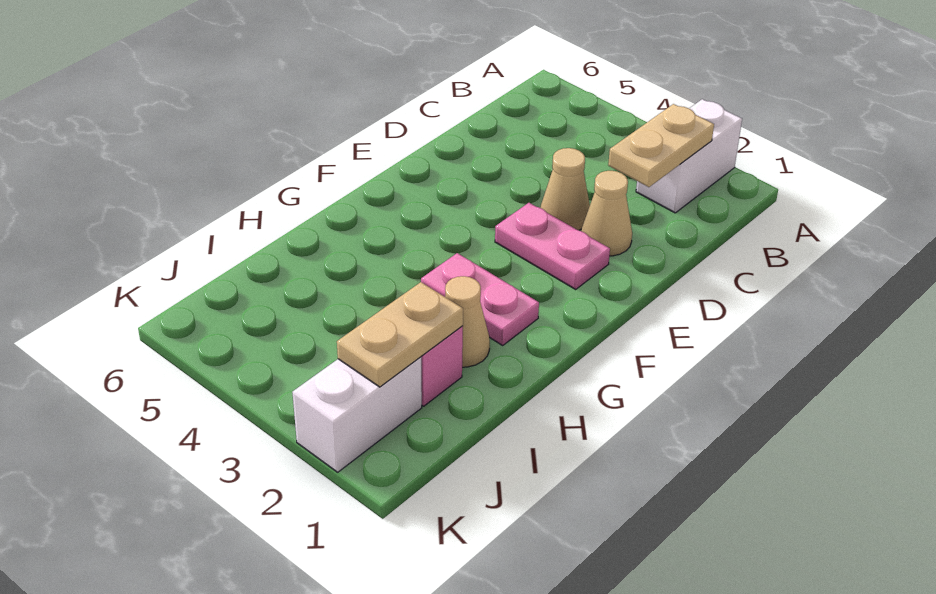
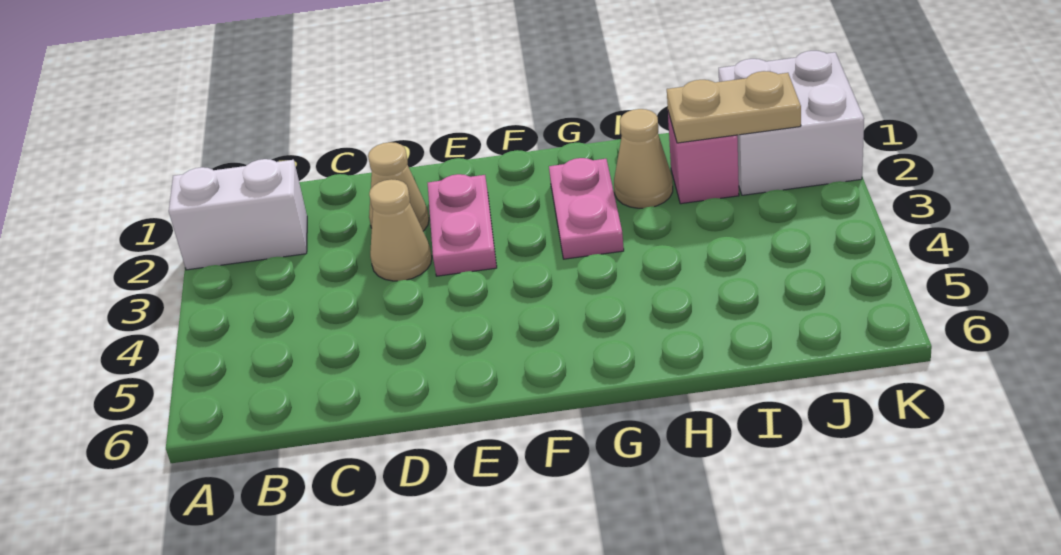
tan 1x2 plate [608,104,714,187] -> none
white 1x2 brick [292,357,422,472] -> white 2x2 brick [719,51,864,195]

